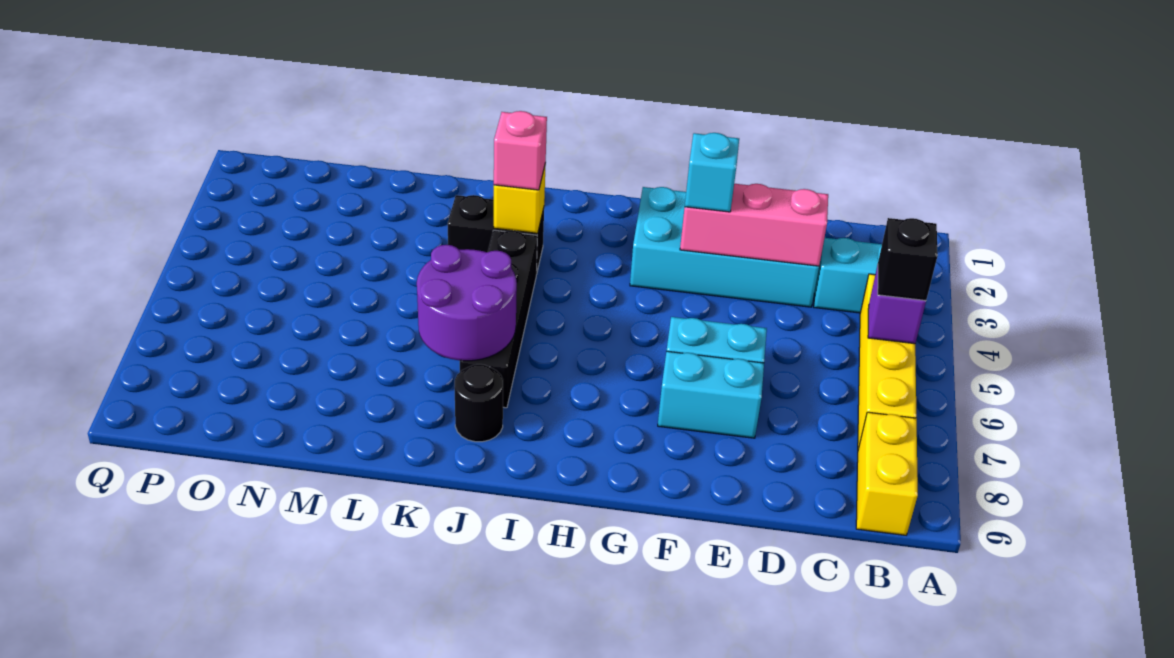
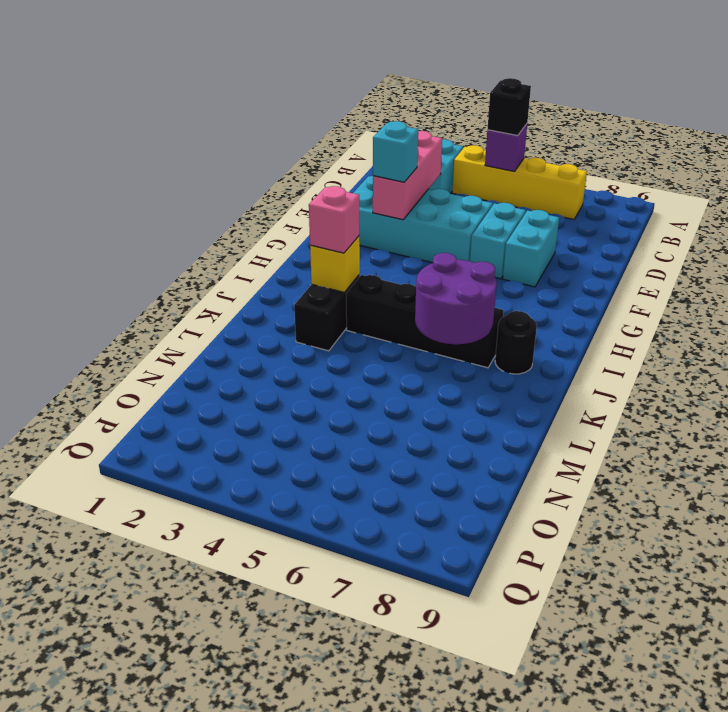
yellow 1x2 brick [856,412,918,535] -> none
cyan 2x4 brick [630,187,819,307] -> cyan 2x4 brick turned to [353,176,493,263]

